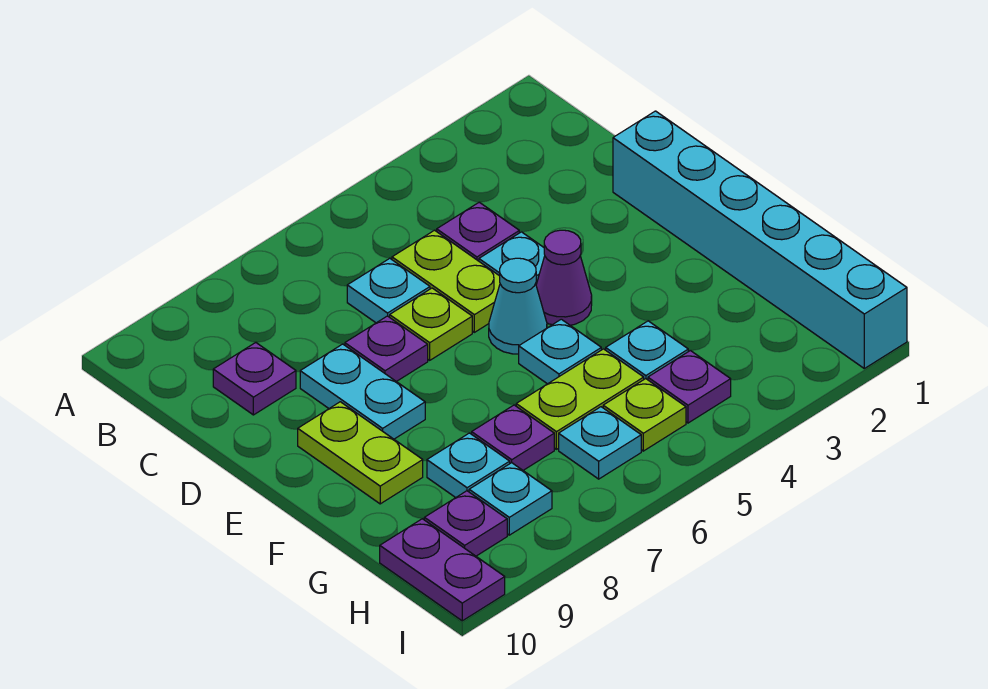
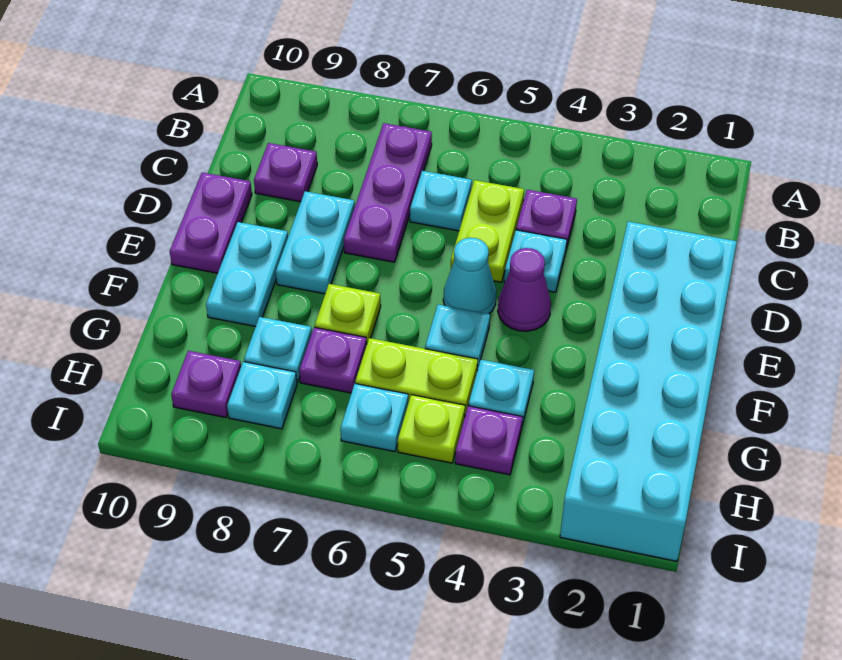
cyan 1x6 brick [613,111,907,368] -> cyan 2x6 brick [560,222,737,561]
lime 1x1 plate [390,288,472,360] -> lime 1x1 plate moved to [315,284,381,342]
purple 1x1 plate [345,316,428,382] -> purple 1x3 plate [344,123,432,262]
lime 1x2 plate [298,402,423,504] -> cyan 1x2 plate [206,222,288,327]
purple 1x2 plate [380,519,505,621] -> purple 1x2 plate moved to [170,172,252,273]

